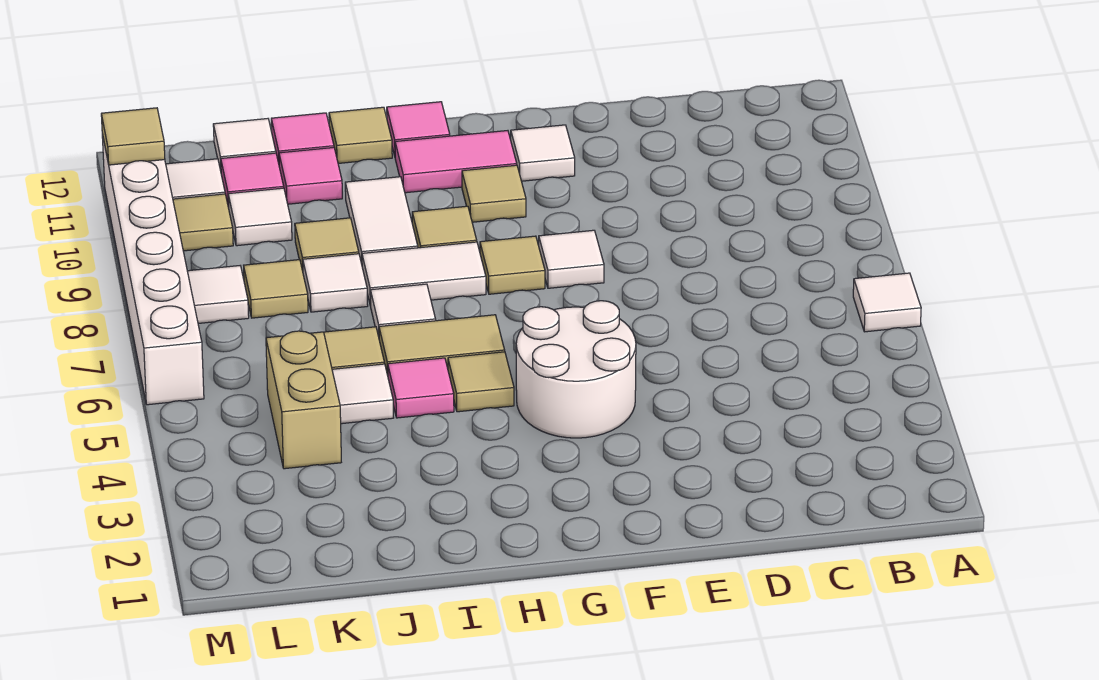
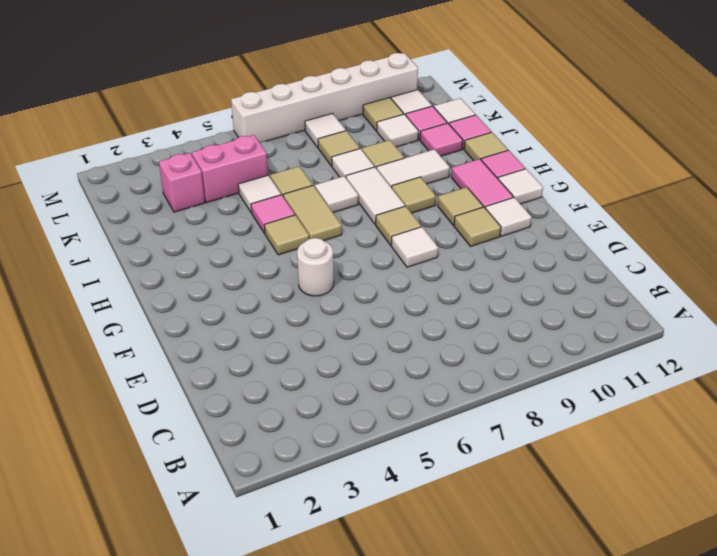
white 1x1 tile [853,273,921,332] -> white 1x1 tile moved to [498,169,543,204]
white 2x2 round brick [516,301,636,438] -> white 1x1 round brick [297,238,334,296]
none -> pink 1x1 brick [159,153,205,212]
tan 1x2 brick [266,331,341,469] -> pink 1x2 brick [192,135,268,202]
tan 1x1 tile [101,108,165,165] -> tan 1x1 tile moved to [454,207,501,246]

